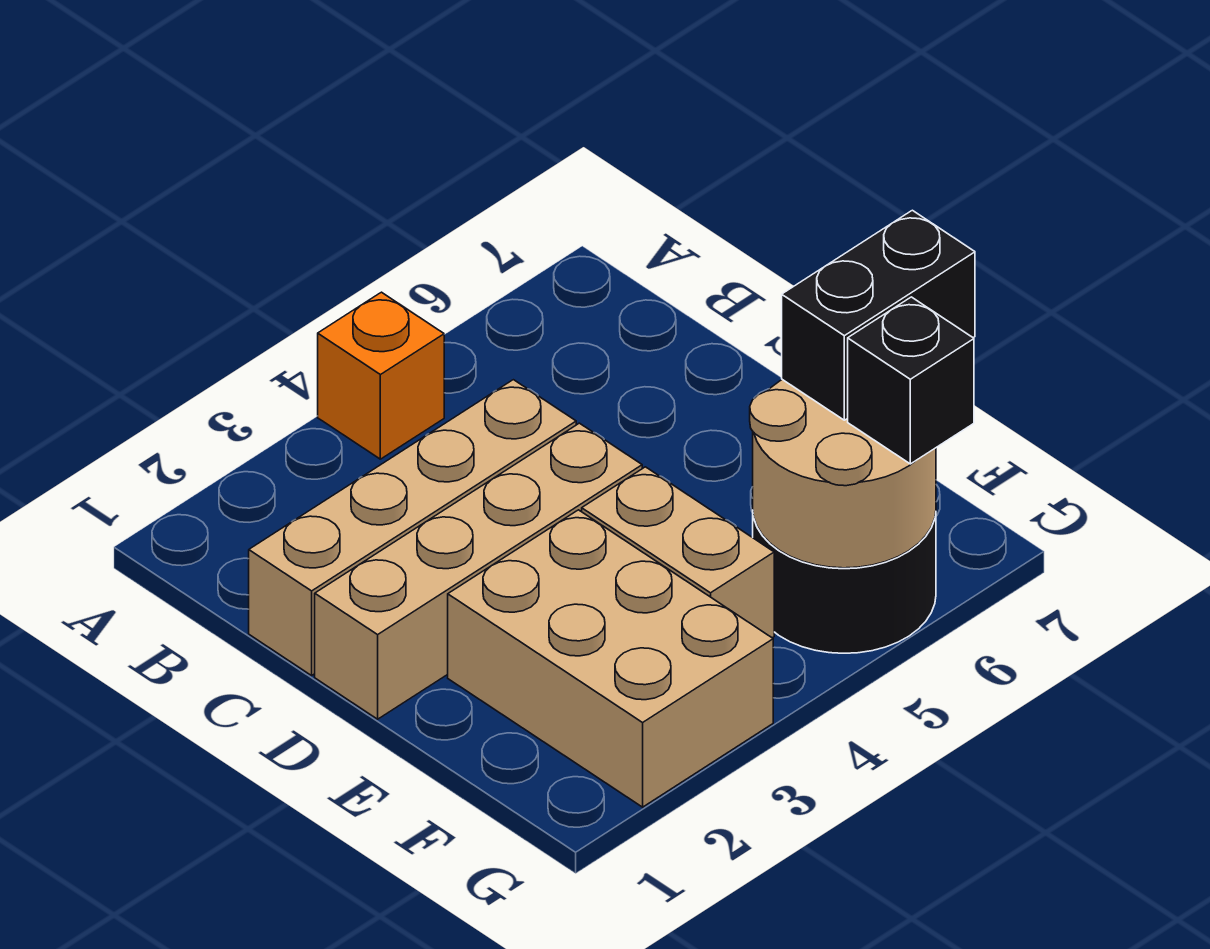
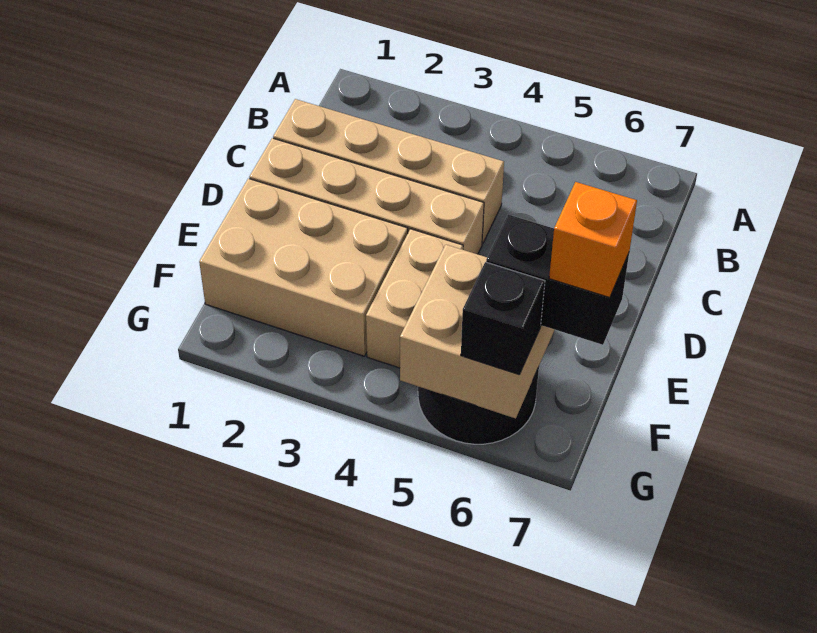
orange 1x1 brick [318,292,444,459] -> orange 1x1 brick moved to [549,182,637,298]
tan 2x3 brick [448,510,773,807] -> tan 2x3 brick turned to [199,179,408,356]
tan 2x2 round brick [750,380,936,568] -> tan 2x2 brick [400,245,554,418]

